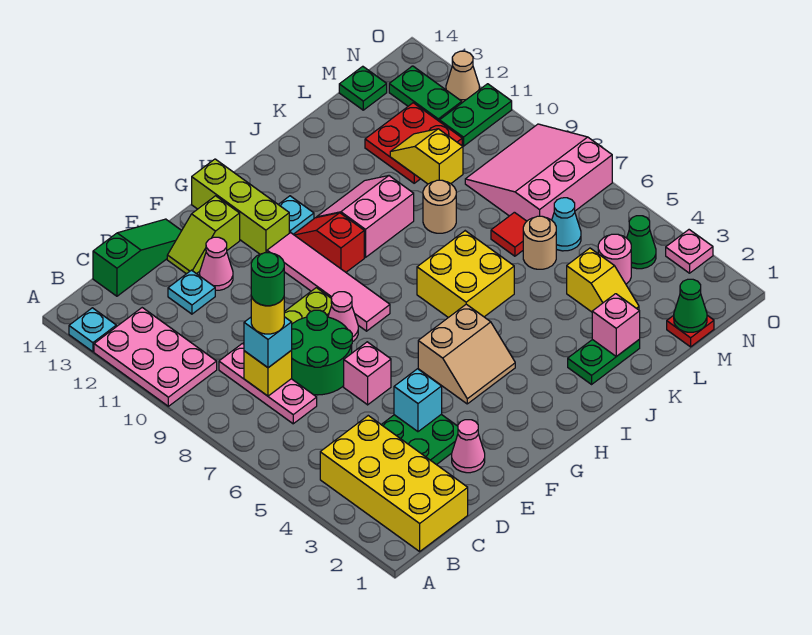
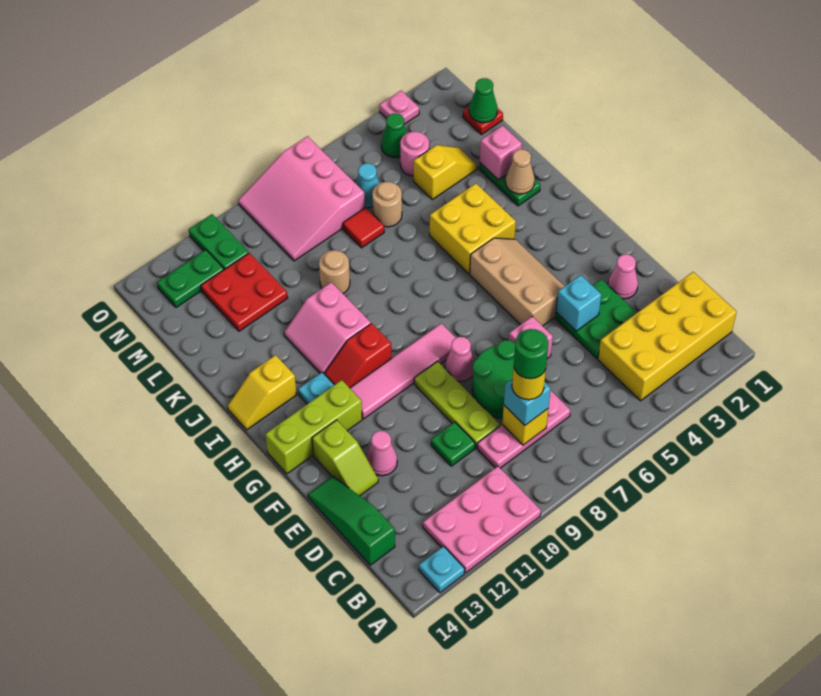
cyan 1x1 plate [168,270,215,314] -> none
tan 2x2 slope [418,304,515,404] -> tan 2x3 slope [470,238,565,326]
yellow 2x2 brick [417,231,514,318] -> yellow 2x2 brick moved to [430,184,516,274]
yellow 1x2 slope [390,129,463,184] -> yellow 1x2 slope moved to [227,355,297,430]
green 1x1 plate [339,66,387,110] -> green 1x1 plate moved to [431,422,475,466]
tan 1x1 cone [446,51,479,103] -> tan 1x1 cone moved to [506,149,535,194]

